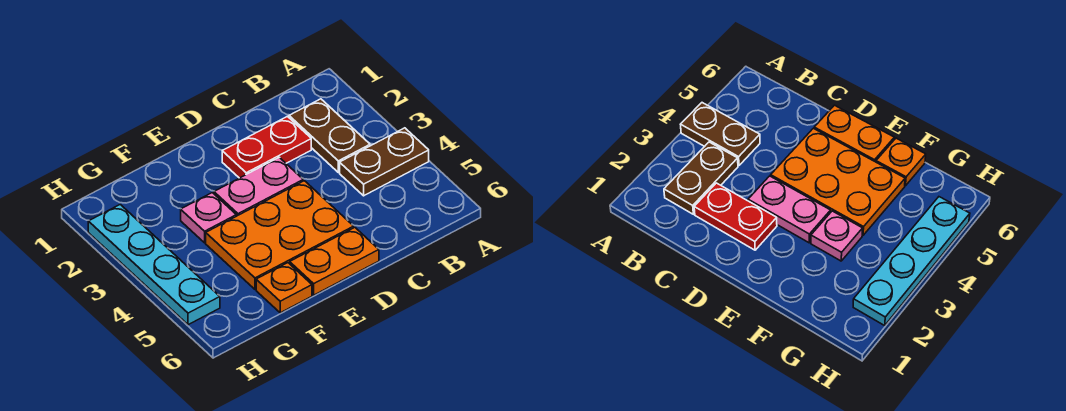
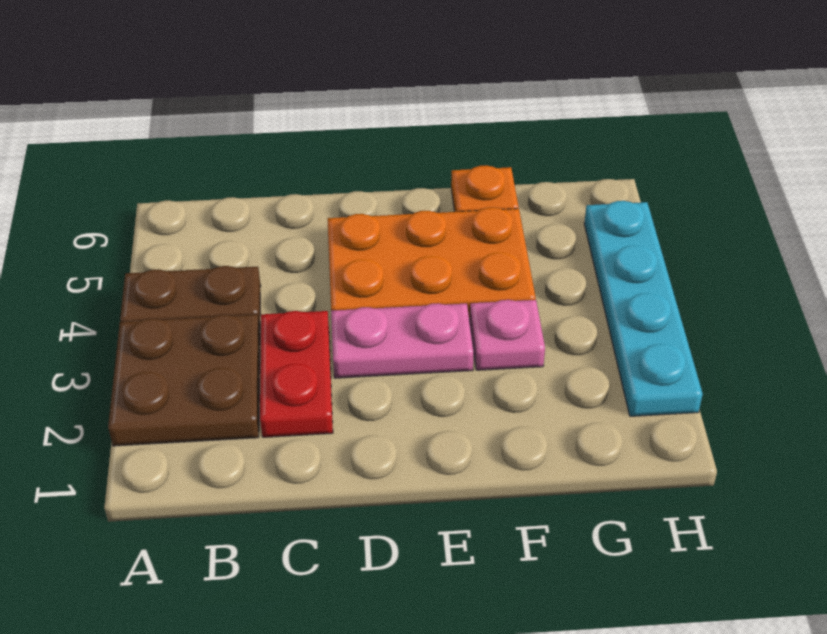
brown 1x2 plate [289,99,370,172] -> brown 2x2 plate [108,315,260,446]
red 1x2 plate [222,116,311,178] -> red 1x2 plate turned to [260,311,333,437]
orange 1x2 plate [290,227,379,295] -> none

